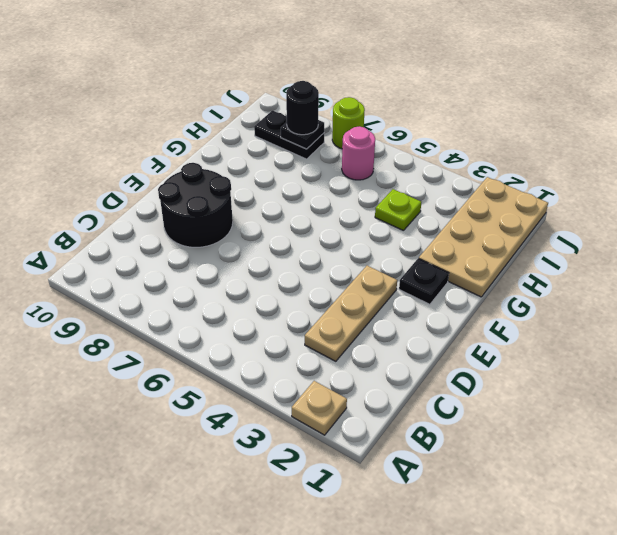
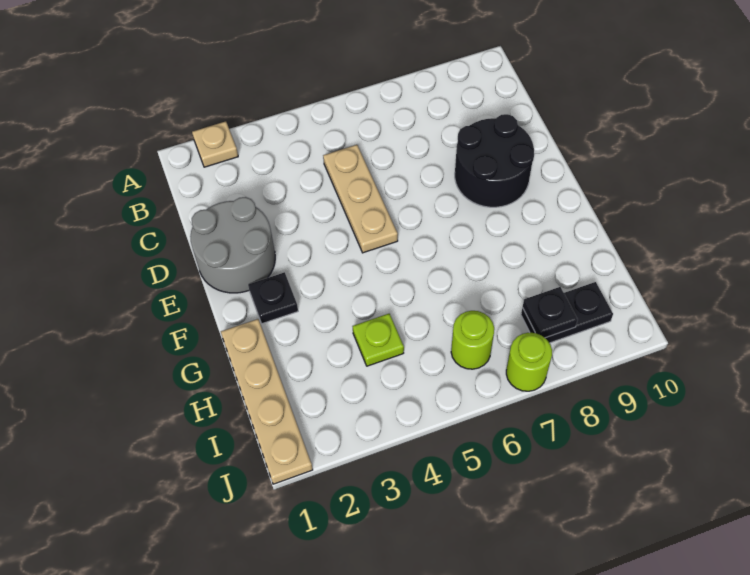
tan 1x3 plate [305,266,397,361] -> tan 1x3 plate moved to [323,145,398,253]
none -> grey 2x2 round brick [190,197,275,293]
tan 2x4 plate [419,177,548,297] -> tan 1x4 plate [221,319,313,484]
pink 1x1 round brick [342,126,375,180] -> lime 1x1 round brick [451,311,494,369]
black 1x1 round brick [286,81,319,135] -> none

